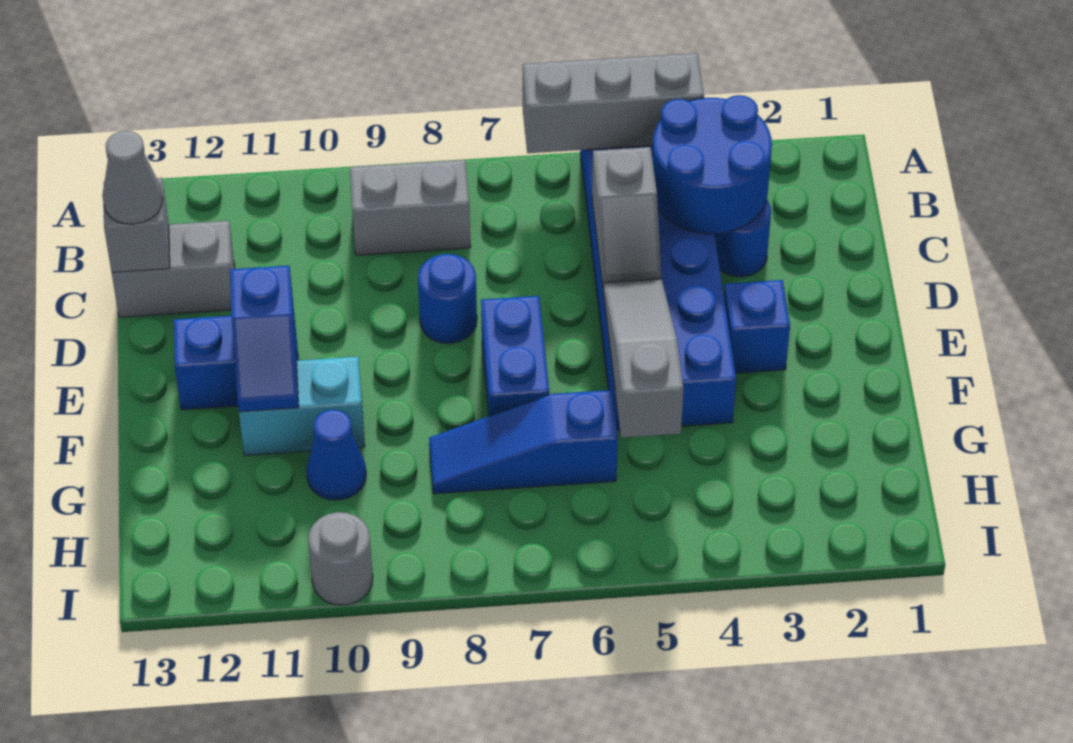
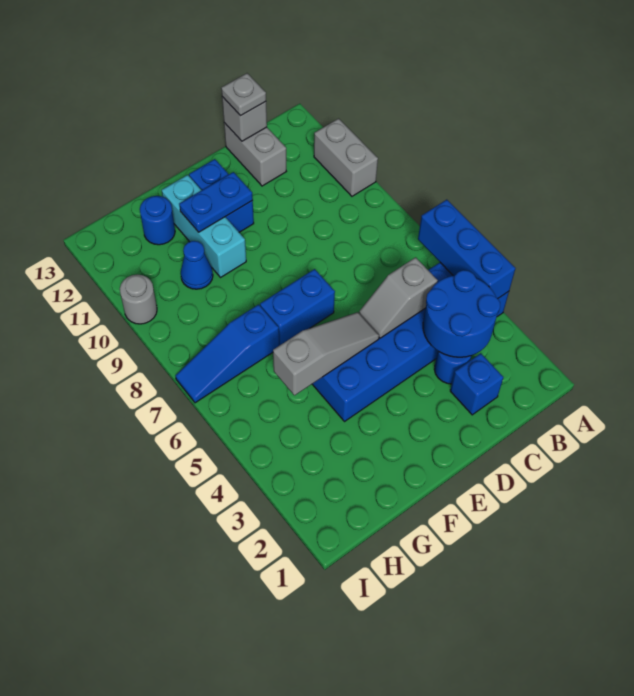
grey 1x3 brick [523,53,704,153] -> blue 1x3 brick [418,200,515,298]
grey 1x2 brick [350,160,471,255] -> grey 1x2 brick moved to [314,119,378,196]
grey 1x1 cone [102,131,163,224] -> grey 1x1 plate [221,73,266,116]
blue 1x1 round brick [418,254,477,343] -> blue 1x1 round brick moved to [140,196,175,245]
blue 1x1 brick [724,280,790,373] -> blue 1x1 brick moved to [450,353,503,415]
blue 1x2 slope [230,266,299,412] -> blue 1x2 plate [179,172,253,232]
cyan 1x2 brick [239,357,365,455] -> cyan 1x3 brick [162,175,246,277]
blue 1x3 slope [429,390,618,494] -> blue 1x3 slope turned to [175,304,279,403]

